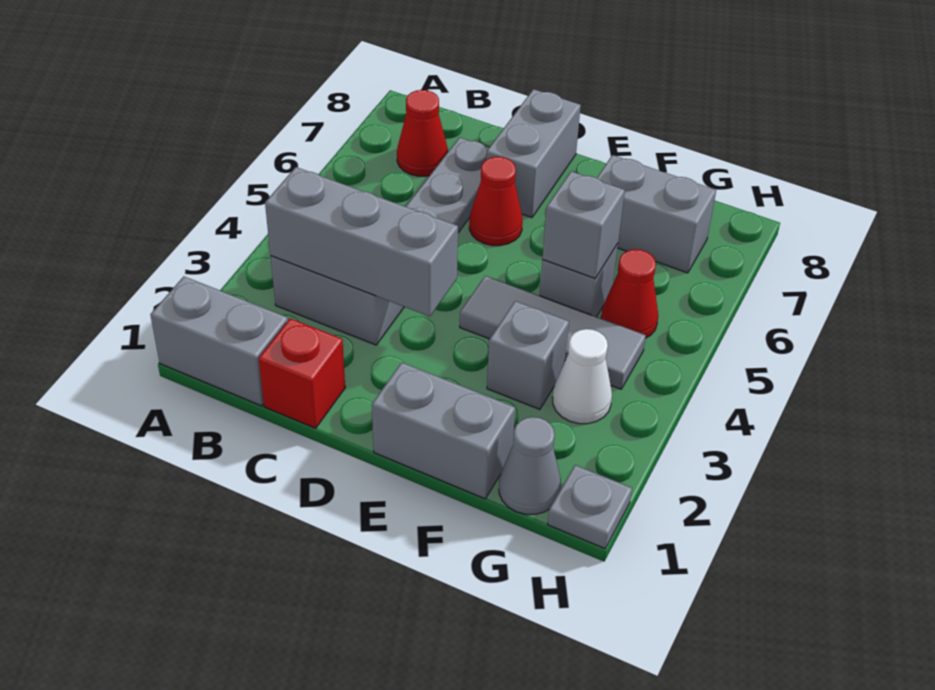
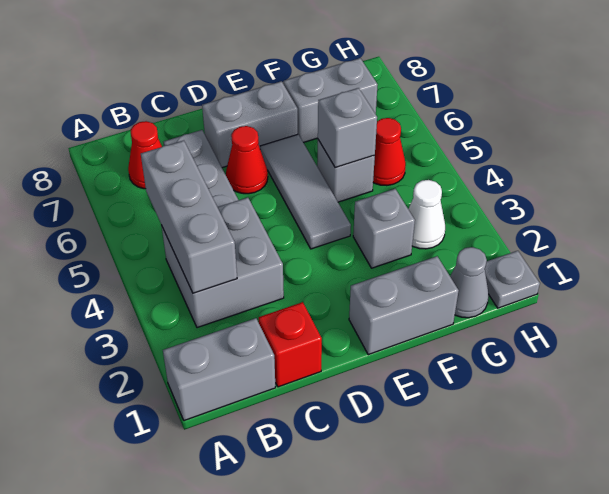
grey 1x3 brick [265,167,458,316] -> grey 1x3 brick turned to [141,141,237,293]
grey 1x2 brick [486,89,581,218] -> grey 1x2 brick turned to [202,81,298,168]
grey 1x3 tile [460,276,646,389] -> grey 1x3 tile turned to [260,134,351,249]

